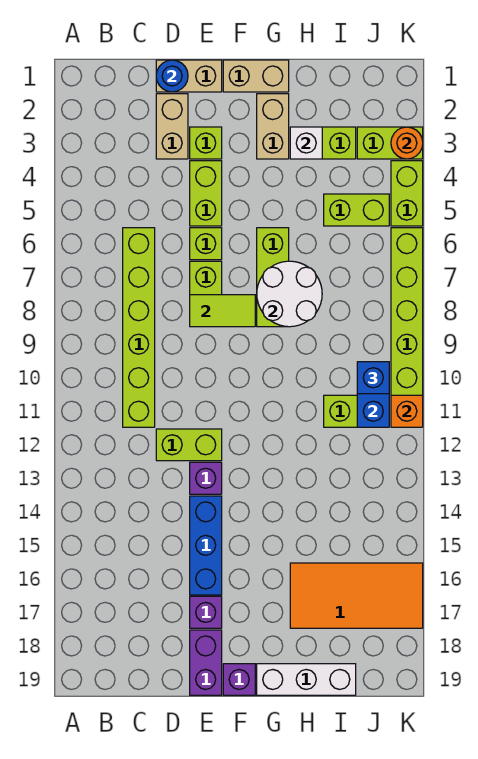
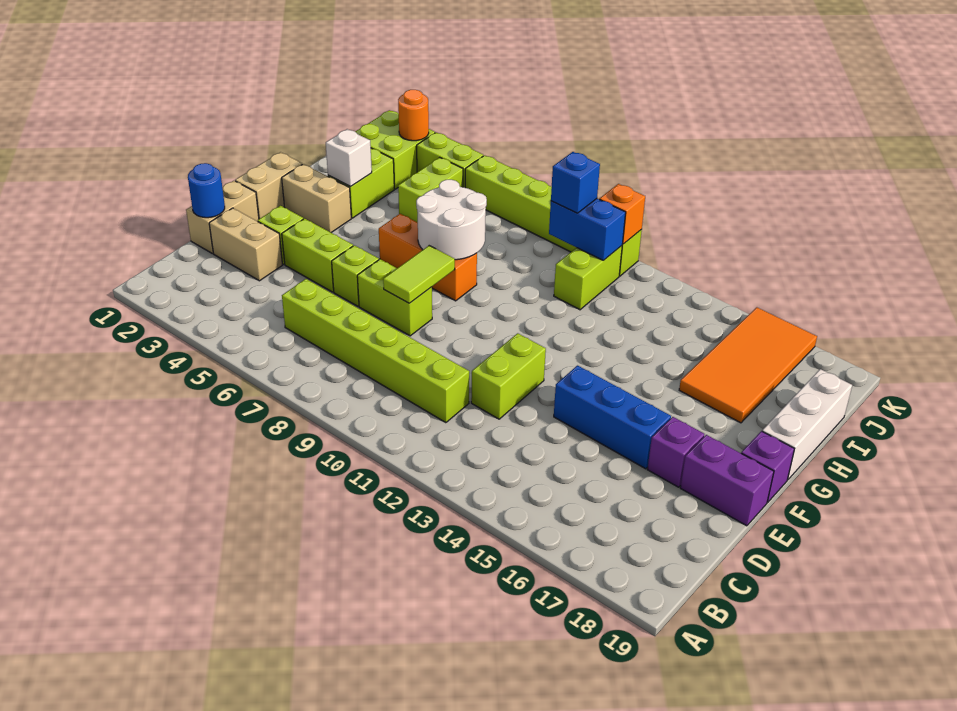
purple 1x1 brick [190,462,222,494] -> none
lime 1x3 brick [257,228,289,327] -> orange 1x3 brick [379,214,477,301]
lime 1x2 brick [357,127,423,159] -> lime 2x2 brick [355,110,435,189]

